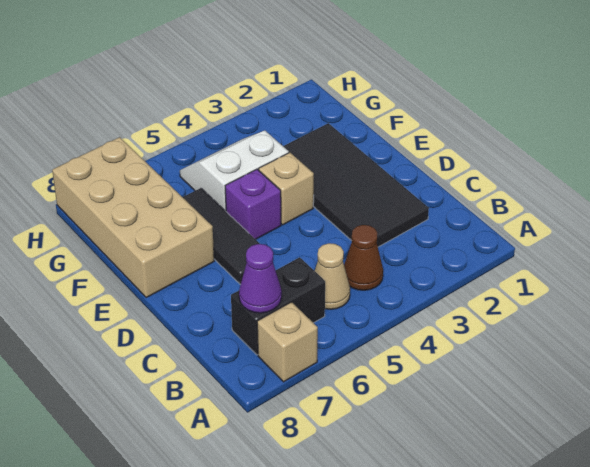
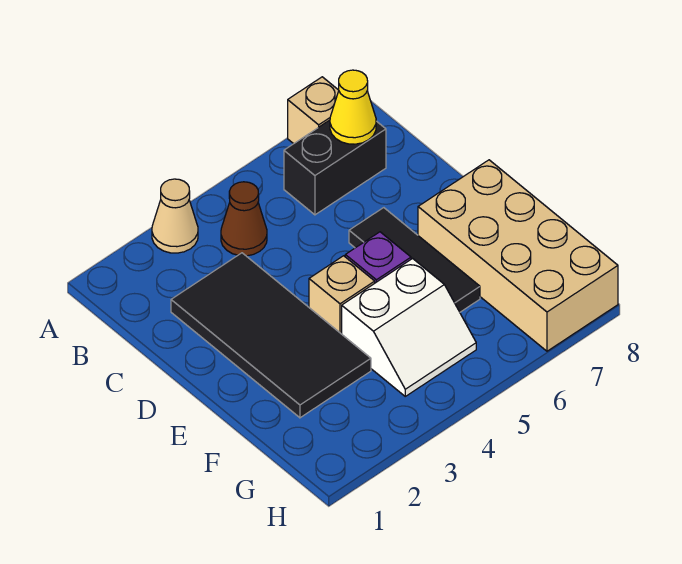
tan 1x1 cone [315,243,350,309] -> tan 1x1 cone moved to [152,179,198,253]
purple 1x1 cone [239,244,282,313] -> yellow 1x1 cone [330,70,376,144]

